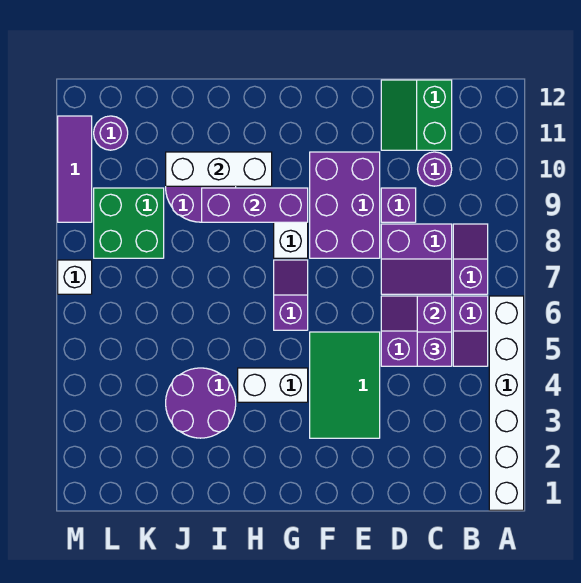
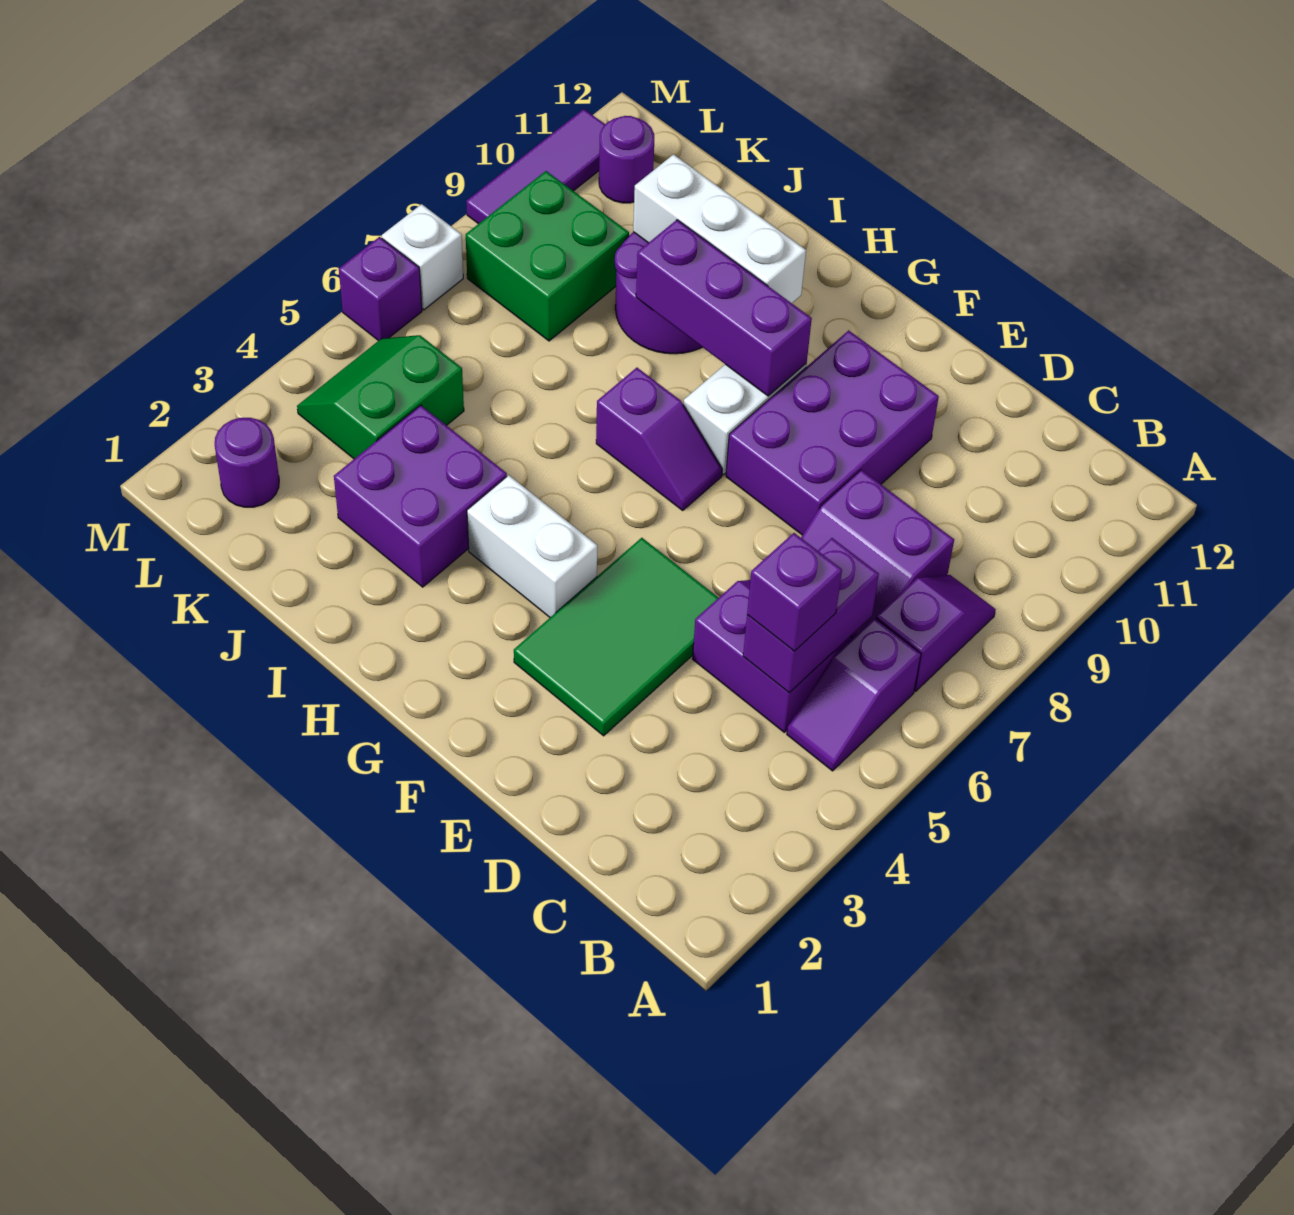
white 1x6 brick [489,296,524,510] -> none
purple 1x1 round brick [418,152,452,186] -> purple 1x1 round brick moved to [215,418,279,507]
green 2x2 slope [381,80,452,150] -> green 2x2 slope moved to [297,335,464,459]
purple 1x1 brick [381,188,416,222] -> purple 1x1 brick moved to [339,237,422,341]
purple 1x2 slope [274,260,308,330] -> purple 1x2 slope turned to [596,368,722,510]
purple 2x2 round brick [166,368,236,438] -> purple 2x2 brick [334,405,507,587]

